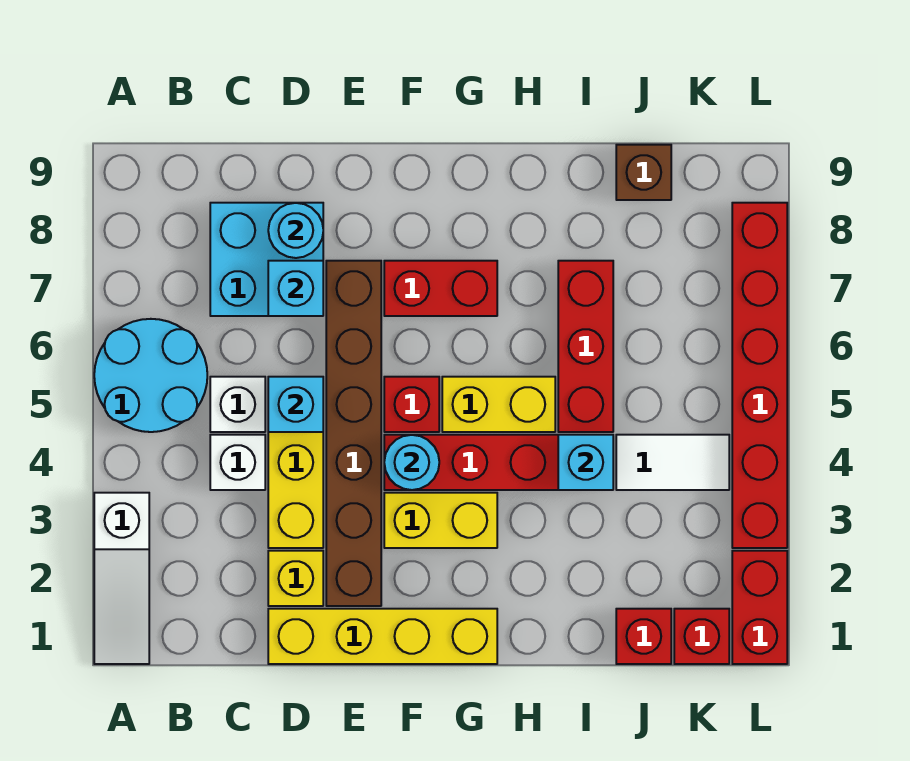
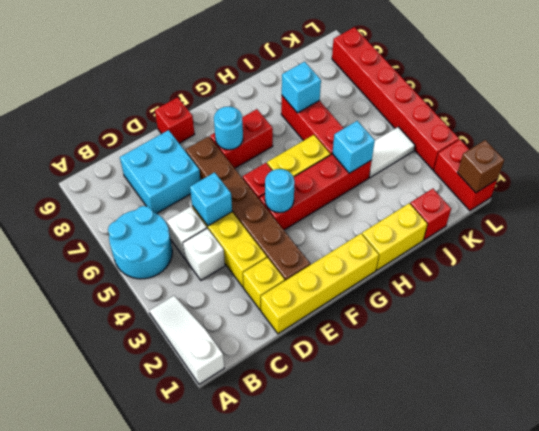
white 1x3 slope [94,493,149,664] -> white 1x3 slope turned to [149,296,224,384]
cyan 1x1 brick [268,261,323,316] -> cyan 1x1 brick moved to [282,62,321,113]
cyan 1x1 round brick [268,203,323,258] -> cyan 1x1 round brick moved to [214,106,243,150]
yellow 1x2 brick [384,493,497,548] -> yellow 1x2 brick moved to [362,203,427,270]
brown 1x1 brick [616,145,671,200] -> brown 1x1 brick moved to [458,140,504,193]
red 1x1 brick [674,609,729,664] -> red 1x1 brick moved to [155,97,195,143]

